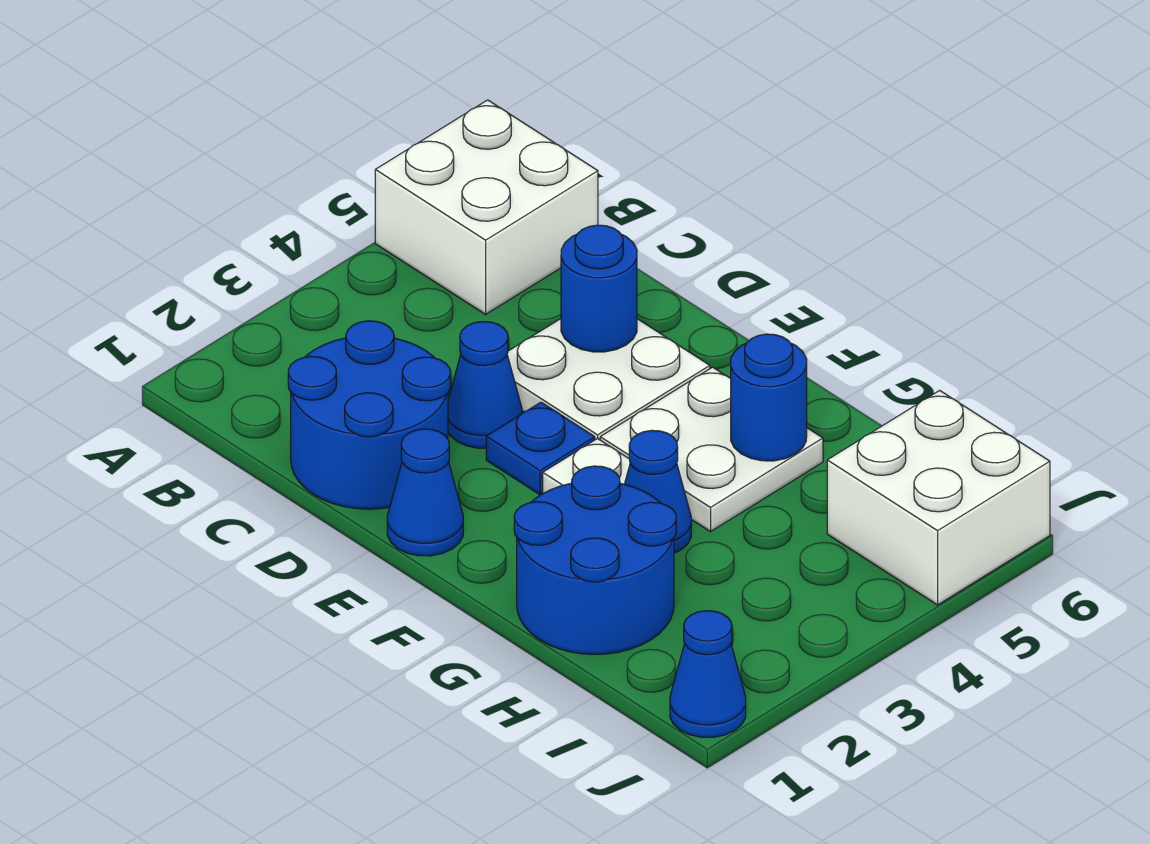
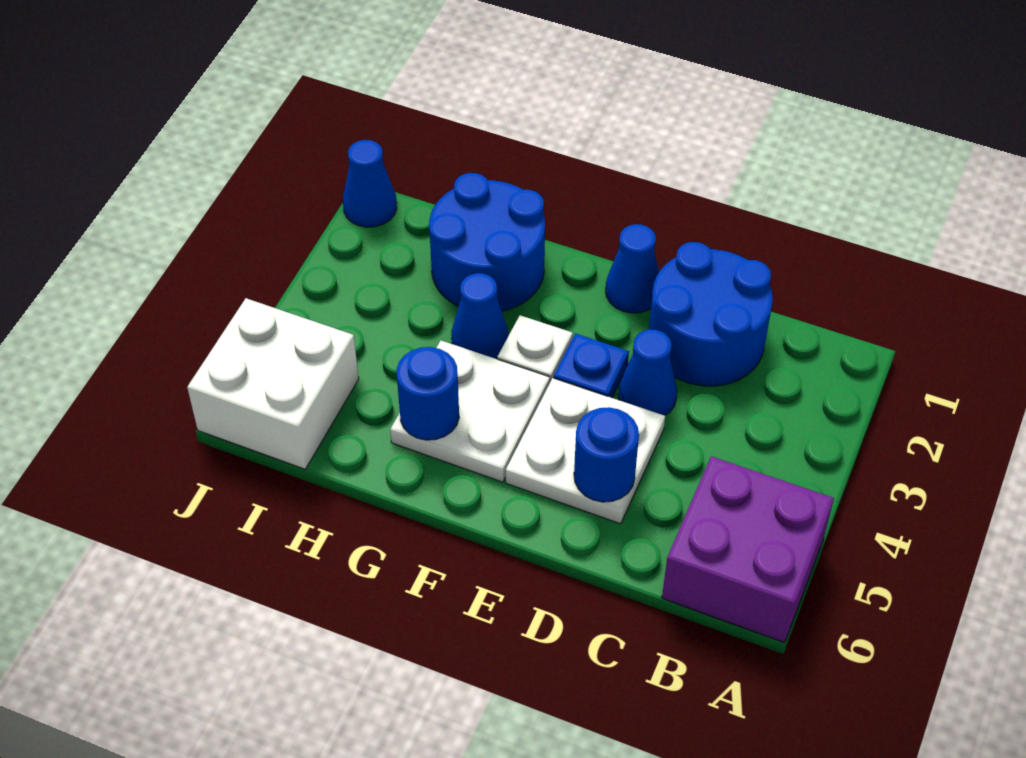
white 2x2 brick [375,100,598,314] -> purple 2x2 brick [662,456,834,643]

